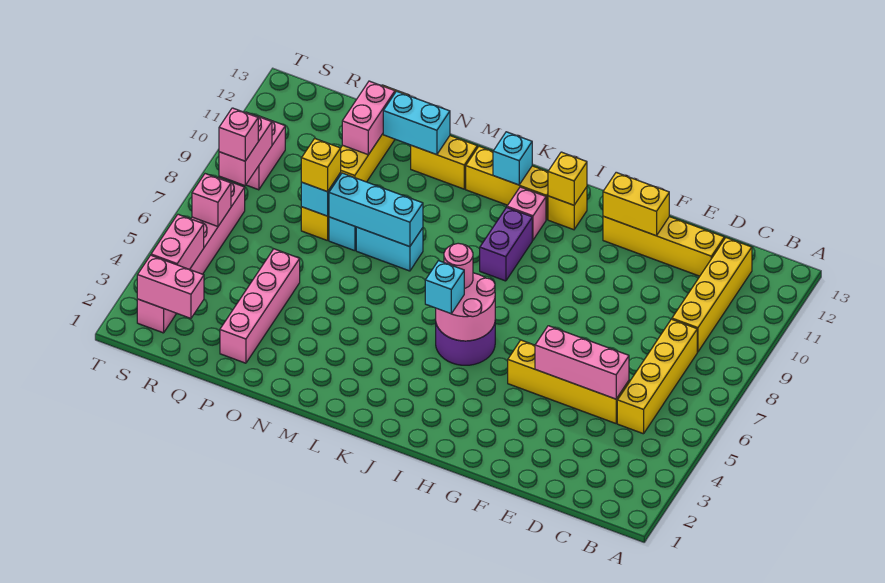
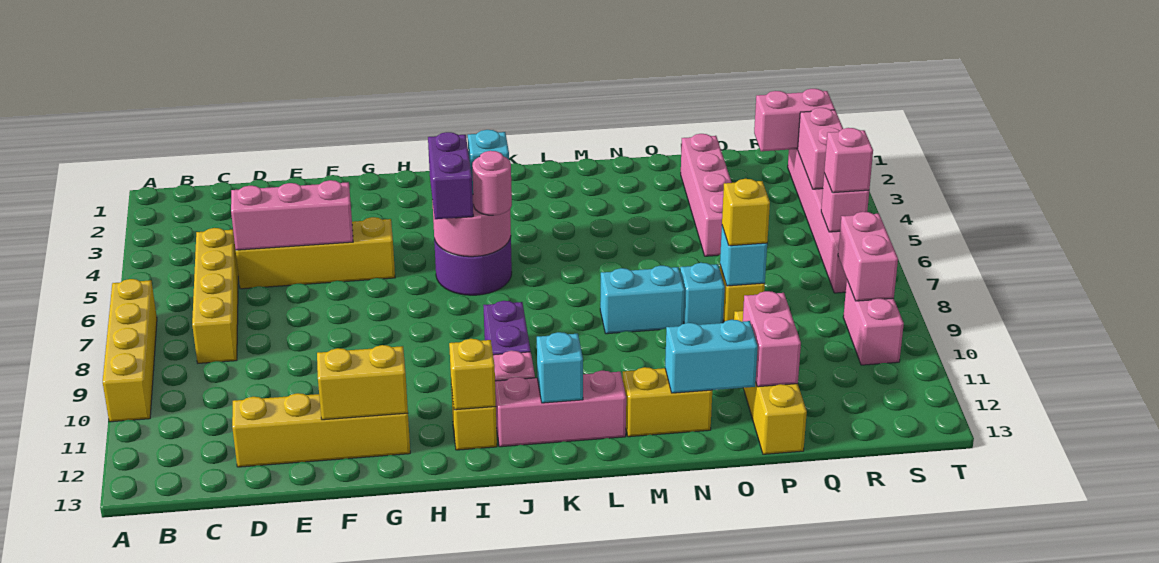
yellow 1x4 brick [672,238,752,352] -> yellow 1x4 brick moved to [103,279,157,422]
none -> purple 1x2 brick [428,132,473,219]
yellow 1x3 brick [466,146,548,220] -> pink 1x3 brick [495,371,626,447]
cyan 1x3 brick [329,173,423,247] -> none
pink 1x1 brick [219,108,258,161] -> pink 1x1 brick moved to [824,128,873,193]

